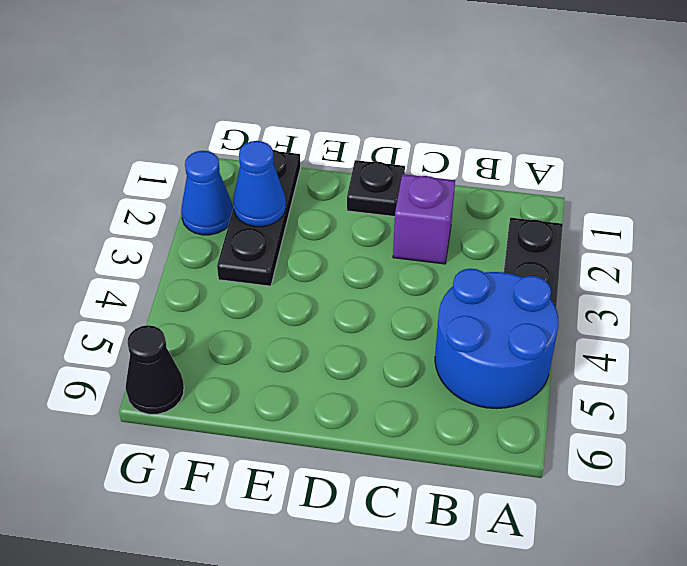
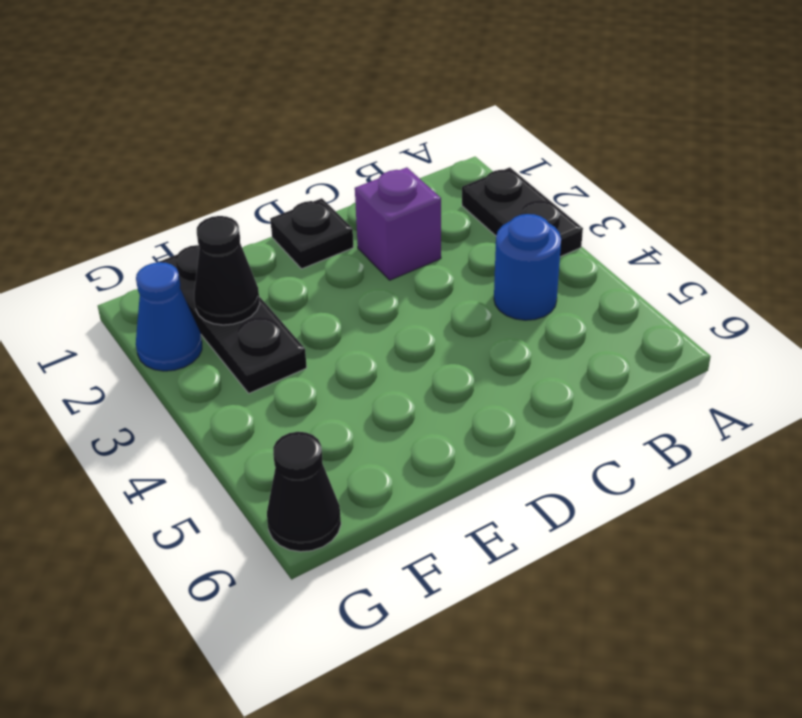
blue 2x2 round brick [435,269,558,409] -> blue 1x1 round brick [494,214,561,320]
blue 1x1 cone [233,141,286,227] -> black 1x1 cone [194,216,260,325]

